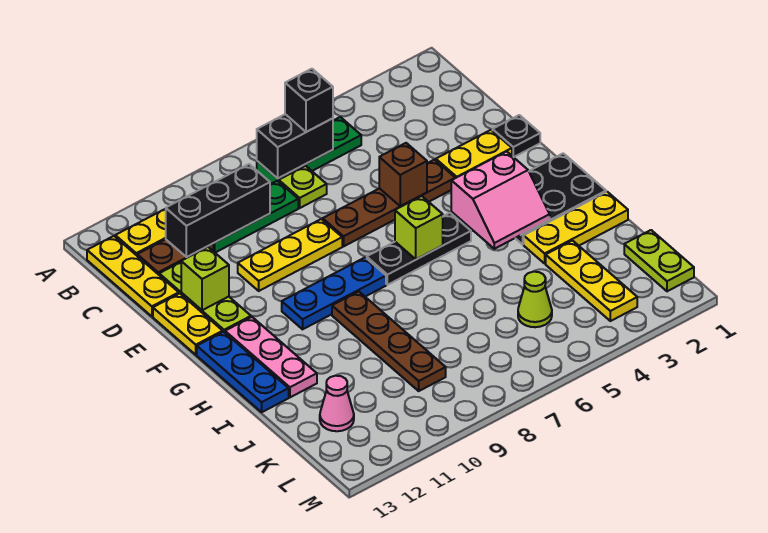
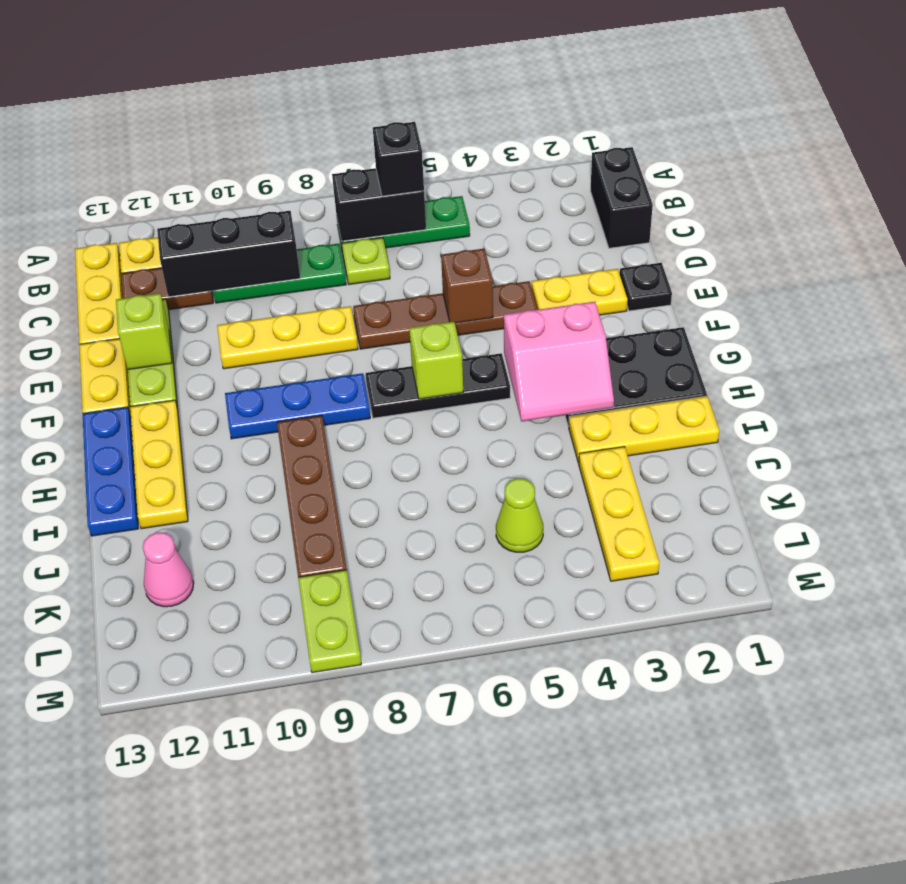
none -> black 1x2 brick [590,147,653,248]
pink 1x3 plate [225,317,317,397] -> yellow 1x3 plate [130,400,188,529]
lime 1x2 plate [624,230,694,291] -> lime 1x2 plate moved to [298,570,361,673]

